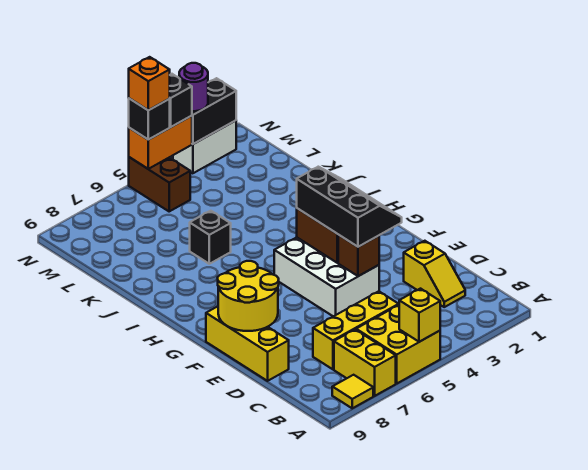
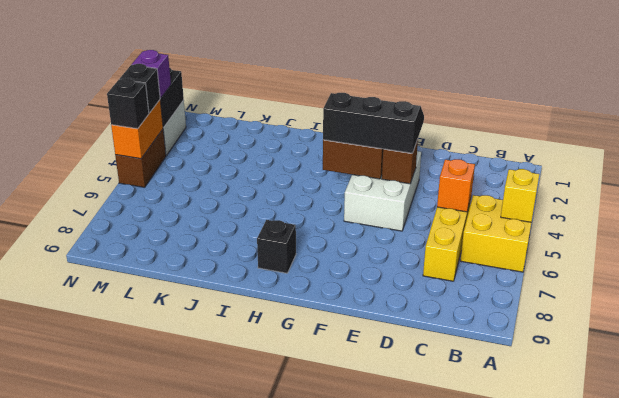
yellow 1x2 brick [334,330,396,396] -> none
yellow 1x1 tile [332,375,373,408] -> none
yellow 1x2 slope [404,241,465,307] -> none
yellow 1x3 brick [206,306,289,381] -> none
white 2x3 brick [274,237,379,316] -> white 2x3 brick turned to [344,151,421,231]
yellow 2x2 round brick [218,261,279,331] -> none
black 1x1 brick [190,211,231,264] -> black 1x1 brick moved to [257,220,296,273]
brown 1x2 brick [129,157,190,211] -> brown 1x2 brick turned to [115,129,166,187]
purple 1x1 round brick [179,63,208,111] -> purple 1x1 brick [132,50,171,98]
orange 1x1 brick [129,57,170,110] -> orange 1x1 brick moved to [437,159,475,212]

